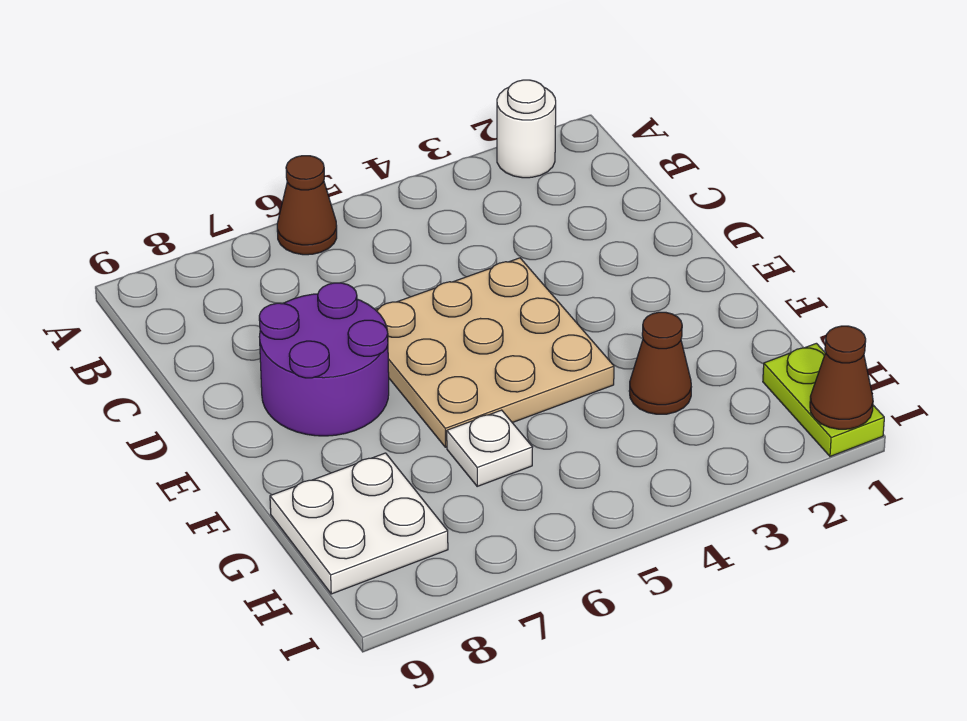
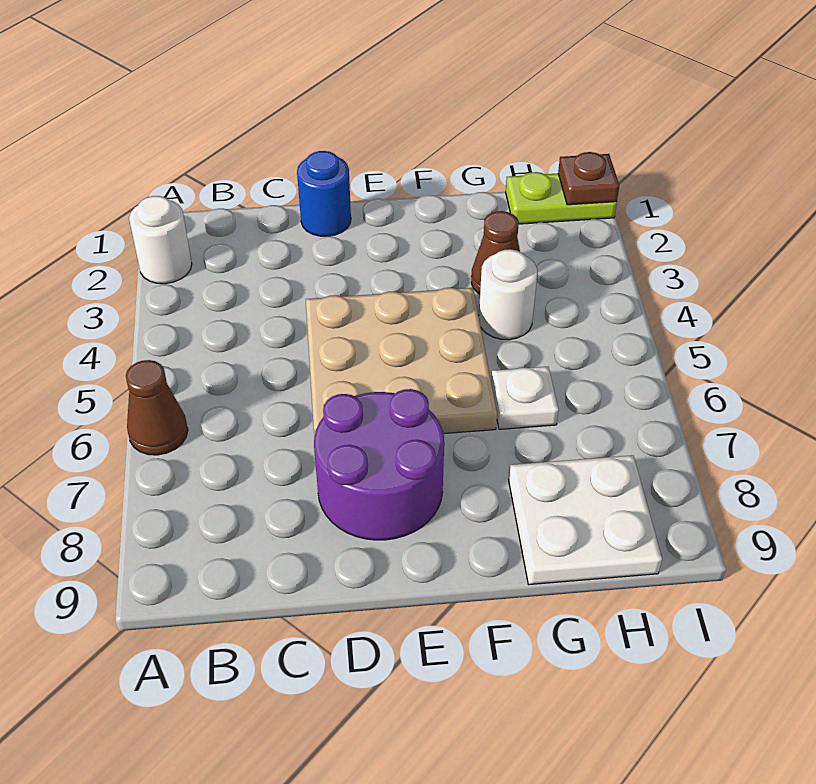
none -> blue 1x1 round brick [297,151,351,236]
none -> white 1x1 round brick [479,249,537,340]
brown 1x1 cone [810,326,873,429] -> brown 1x1 plate [558,152,619,205]

